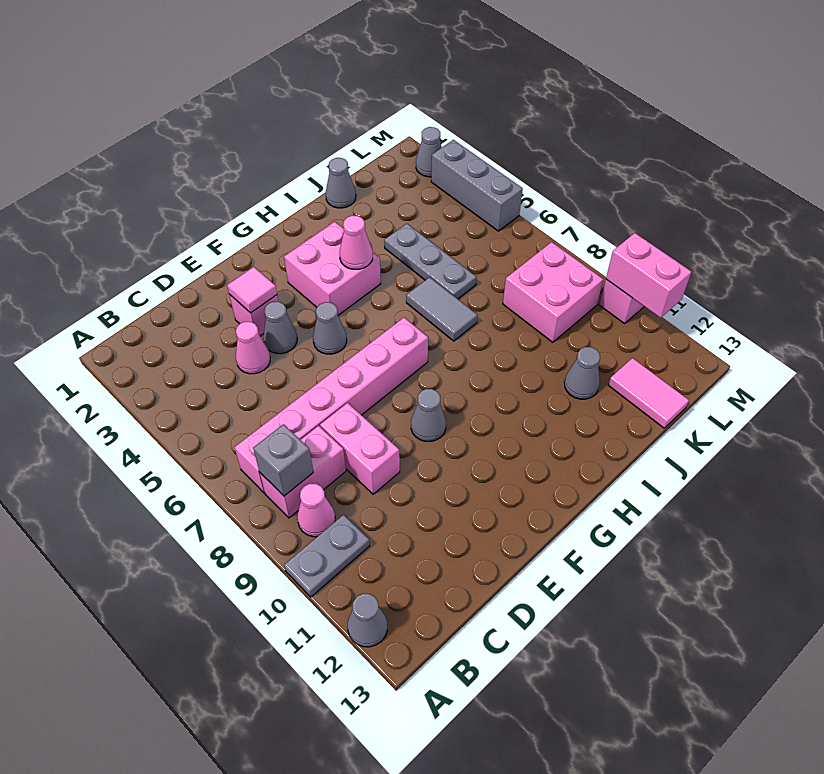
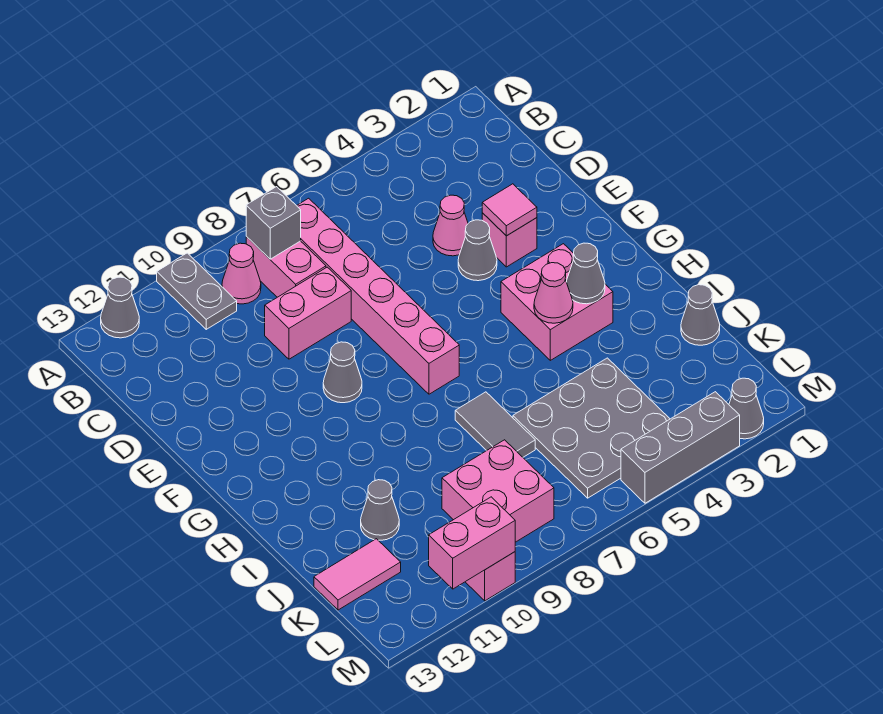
grey 1x1 cone [313,302,347,354] -> grey 1x1 cone moved to [567,243,605,304]
grey 1x2 tile [406,277,477,341] -> grey 1x2 tile turned to [455,392,535,457]
grey 1x3 plate [384,224,476,299] -> grey 3x3 plate [513,358,670,498]

